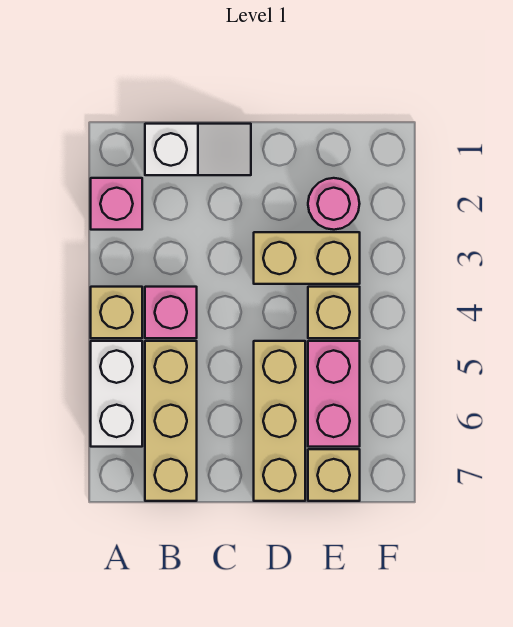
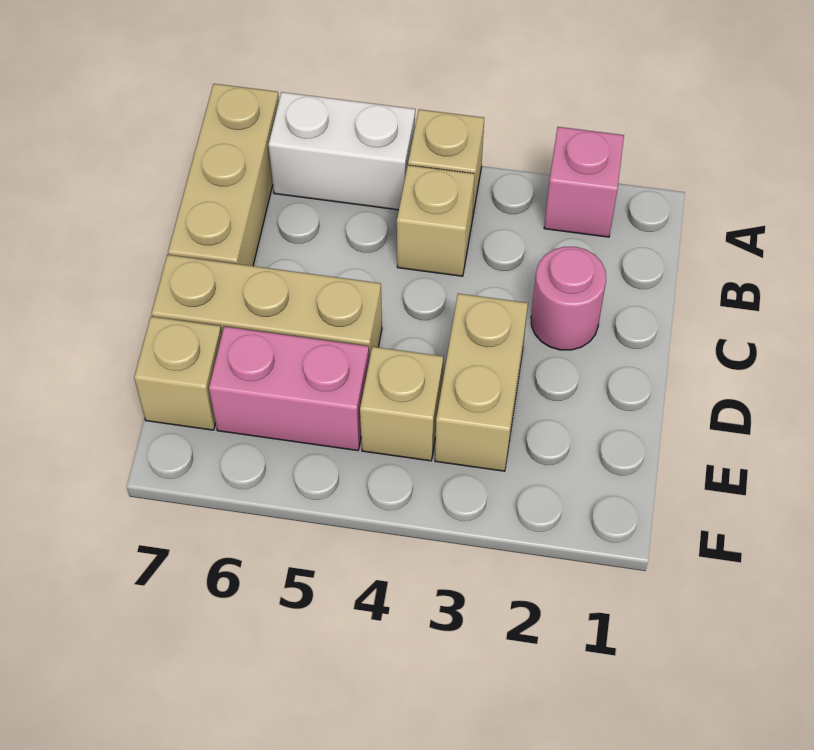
white 1x2 slope [145,124,251,175] -> none
pink 1x1 brick [145,287,197,338] -> tan 1x1 brick [397,165,475,276]
tan 1x3 brick [145,341,197,501] -> tan 1x3 brick turned to [168,84,279,266]
pink 1x1 round brick [308,178,360,230] -> pink 1x1 round brick moved to [531,247,606,350]

